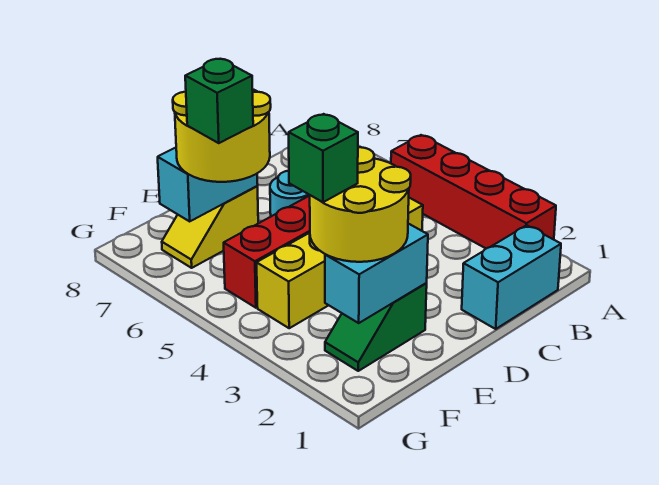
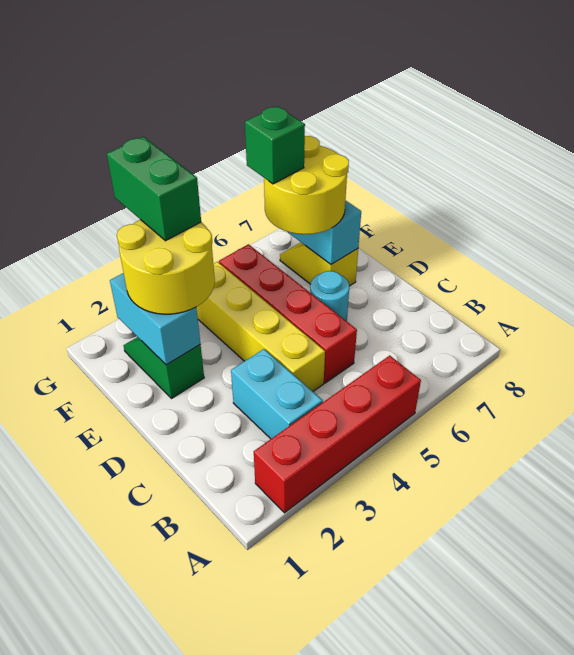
cyan 1x2 brick [462,225,561,329] -> cyan 1x2 brick moved to [231,349,323,439]
green 1x1 brick [289,114,358,202] -> green 1x2 brick [107,137,201,241]

